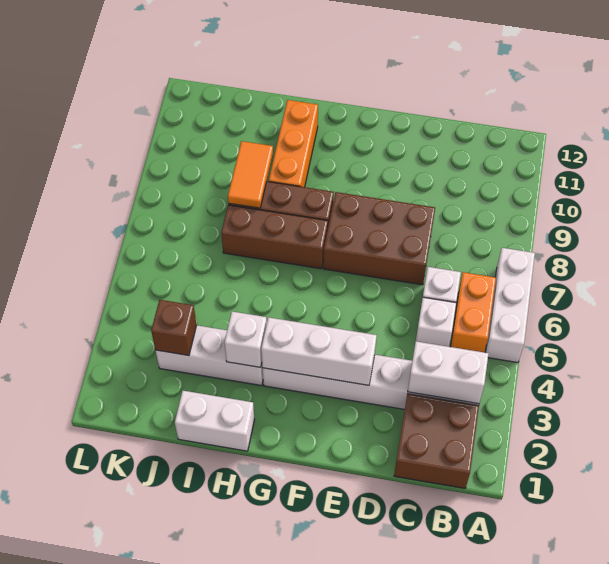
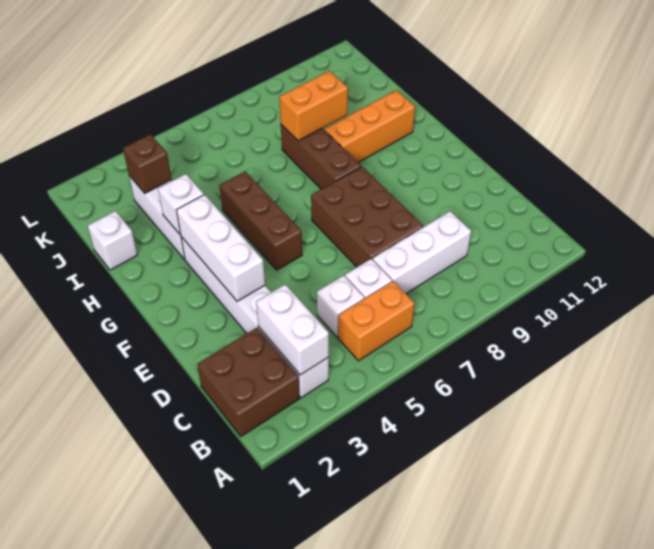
white 1x3 brick [485,248,535,363] -> white 1x3 brick moved to [373,211,471,294]
brown 1x3 brick [221,205,328,269] -> brown 1x3 brick moved to [219,171,302,270]
white 1x2 brick [175,391,255,451] -> white 1x1 brick [88,211,137,270]
orange 1x2 tile [228,141,273,208] -> orange 1x2 brick [279,71,348,141]

